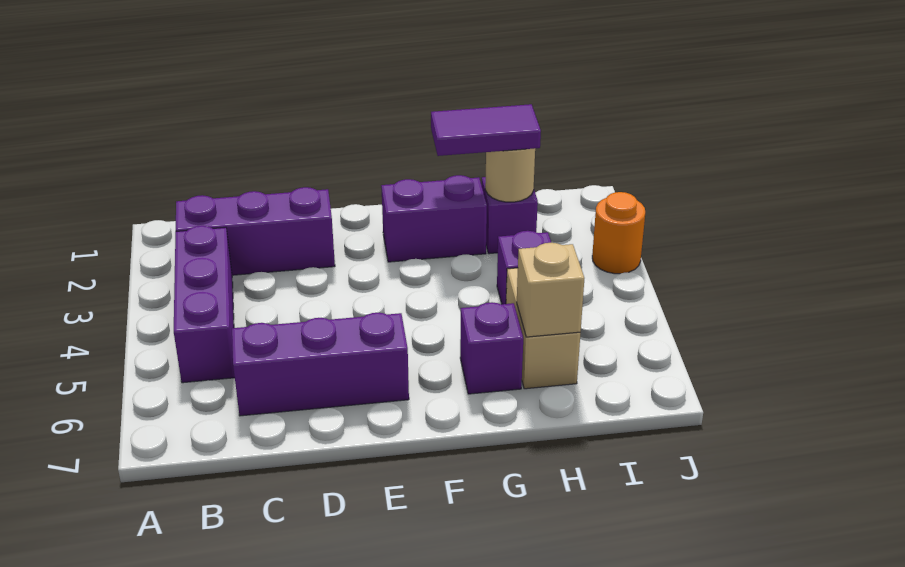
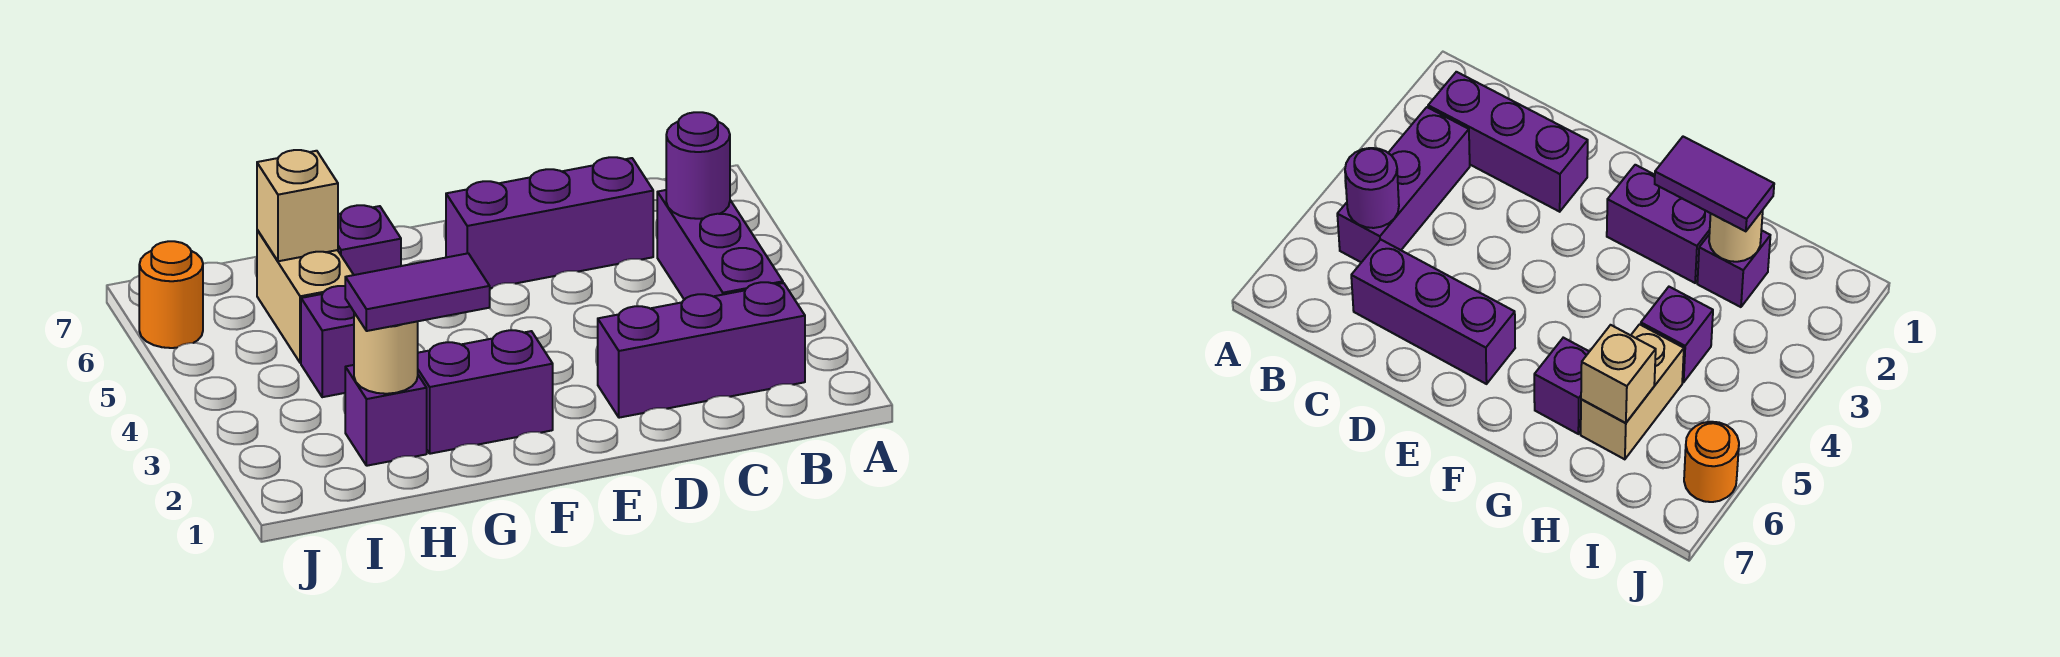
none -> purple 1x1 round brick [666,112,730,219]
orange 1x1 round brick [592,192,645,274] -> orange 1x1 round brick moved to [139,241,203,348]

